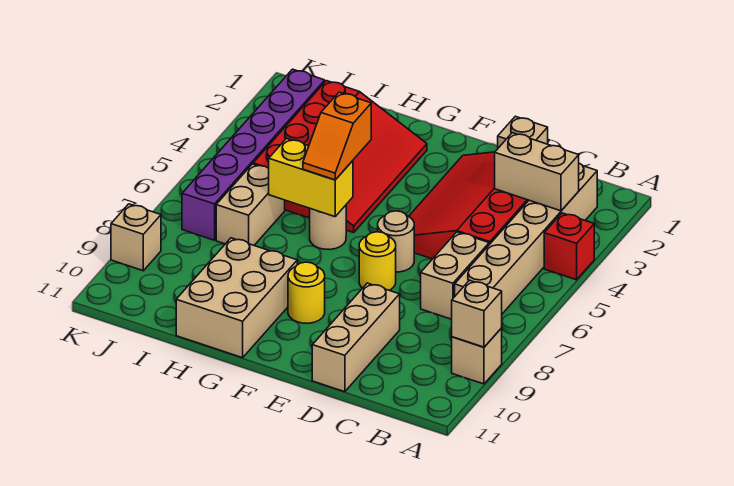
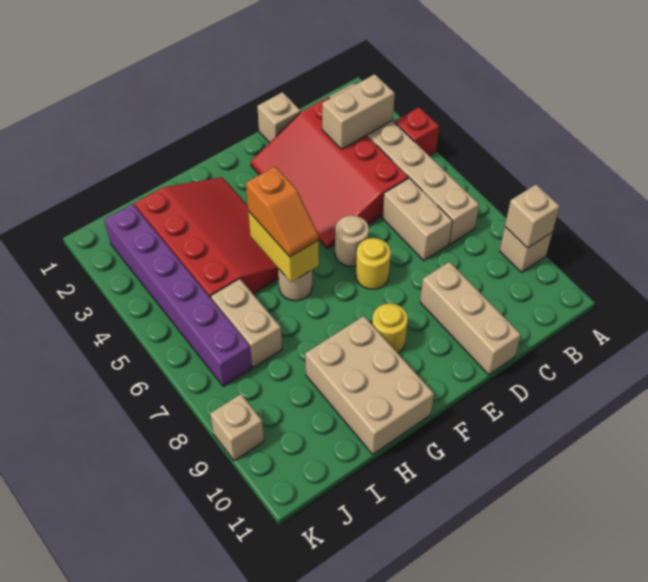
yellow 1x2 brick [269,139,353,217] -> yellow 1x2 brick turned to [248,211,319,282]

